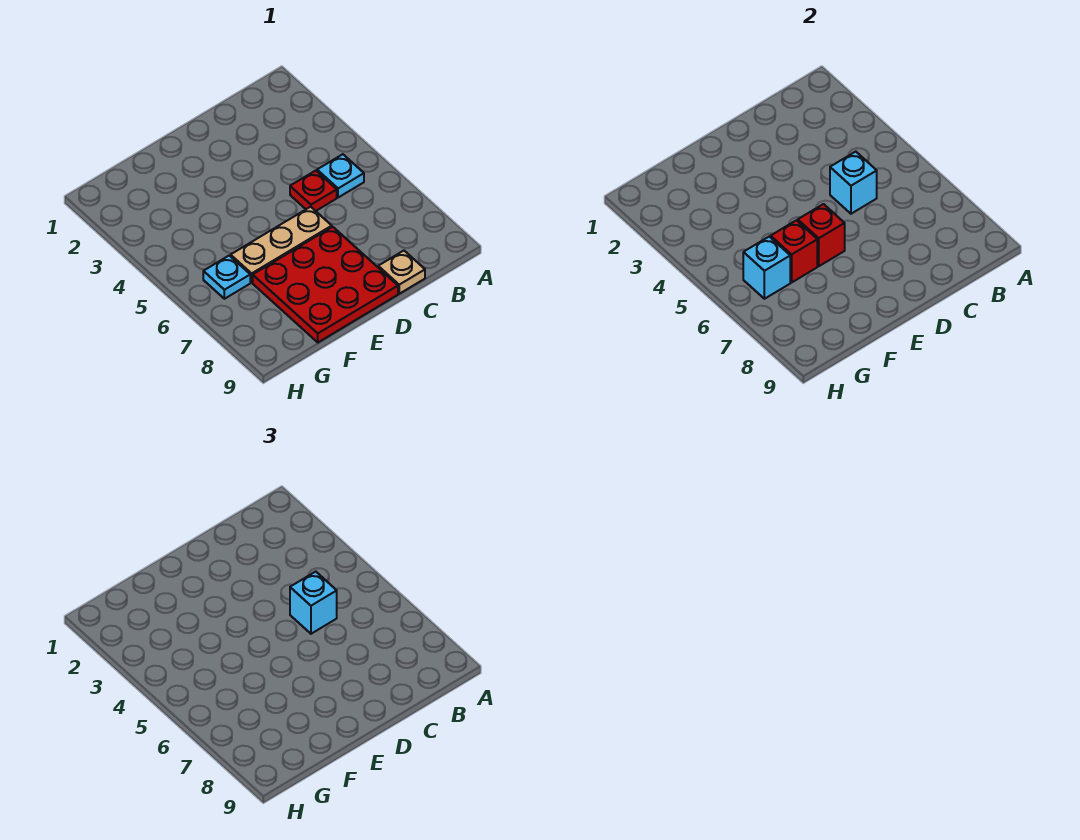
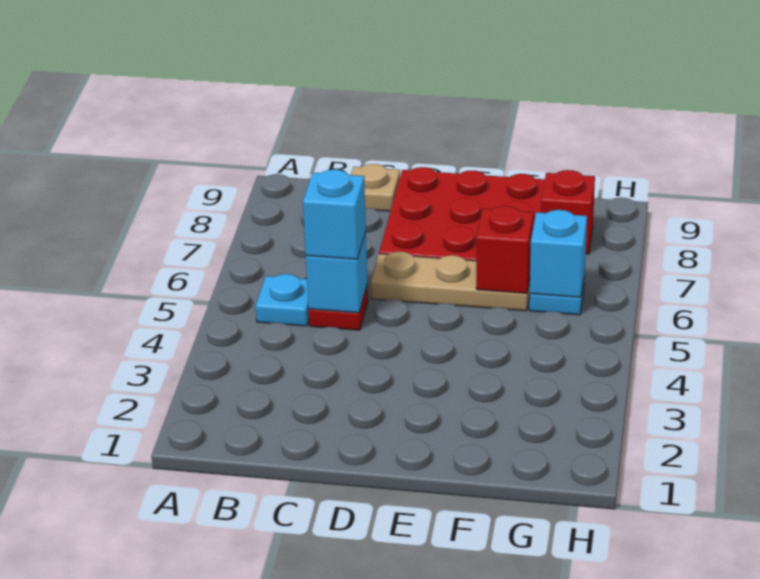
red 1x1 brick [798,204,845,266] -> red 1x1 brick moved to [541,170,595,254]

